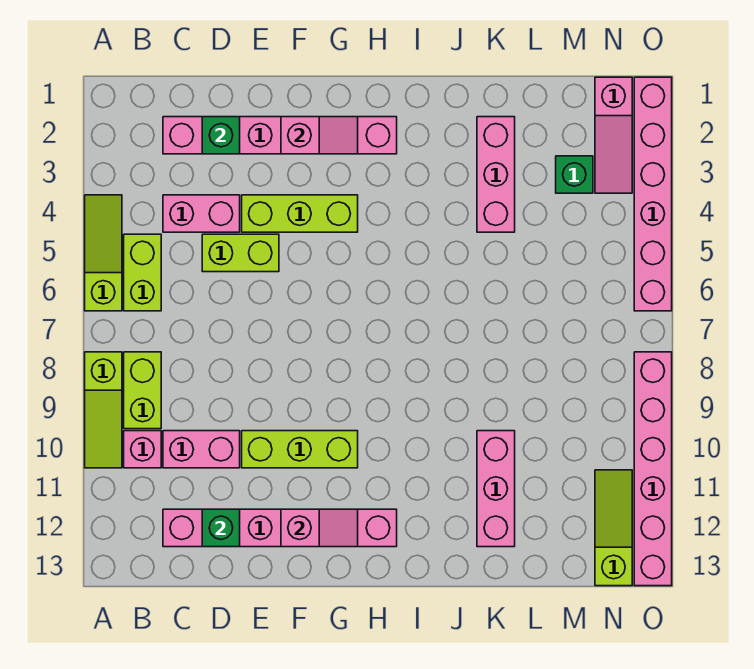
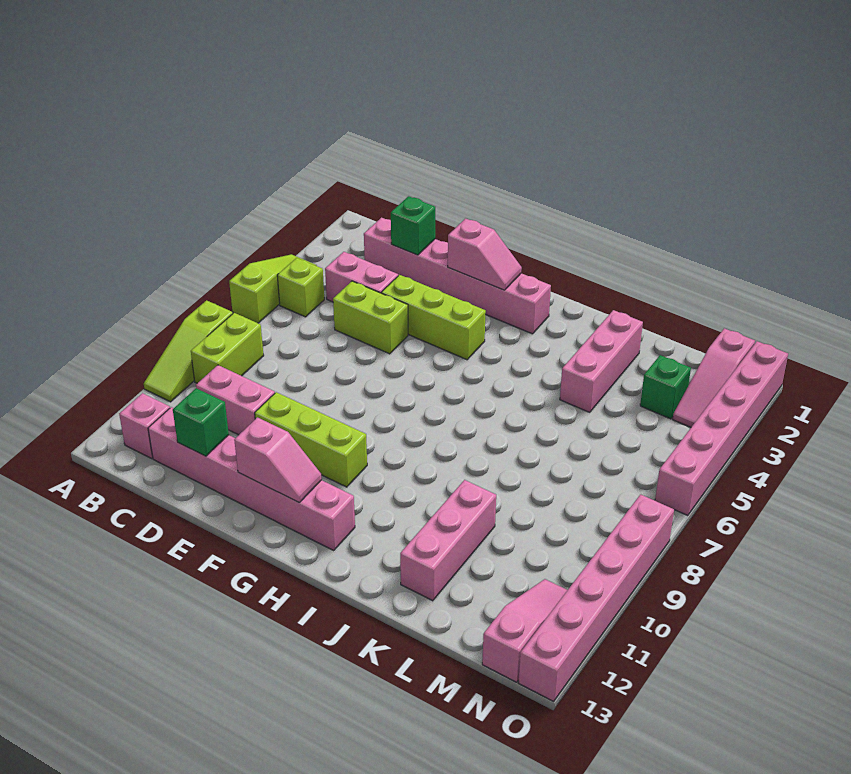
lime 1x2 brick [124,234,161,311] -> lime 1x1 brick [277,258,324,317]
pink 1x1 brick [124,431,161,468] -> pink 1x1 brick moved to [119,393,170,458]
lime 1x3 slope [595,470,632,586] -> pink 1x3 slope [482,579,567,682]

